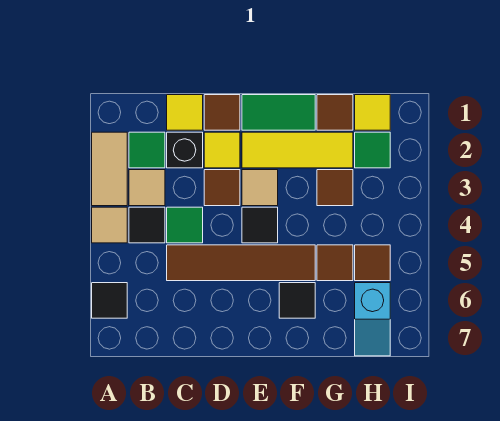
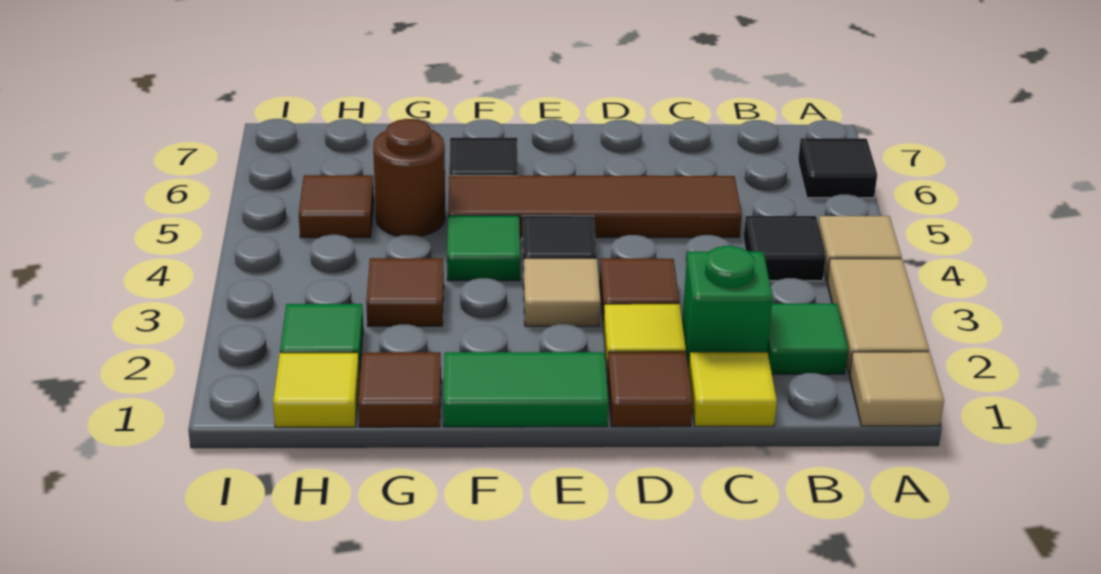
tan 1x1 tile [129,170,165,206] -> tan 1x1 tile moved to [849,352,944,426]
black 1x1 brick [167,132,203,168] -> green 1x1 brick [682,246,773,369]
green 1x1 tile [167,207,203,243] -> green 1x1 tile moved to [447,216,520,281]
yellow 1x3 tile [242,132,353,168] -> none
brown 1x1 tile [317,245,353,281] -> brown 1x1 round brick [373,119,445,237]
cyan 1x2 slope [355,283,390,356] -> none

